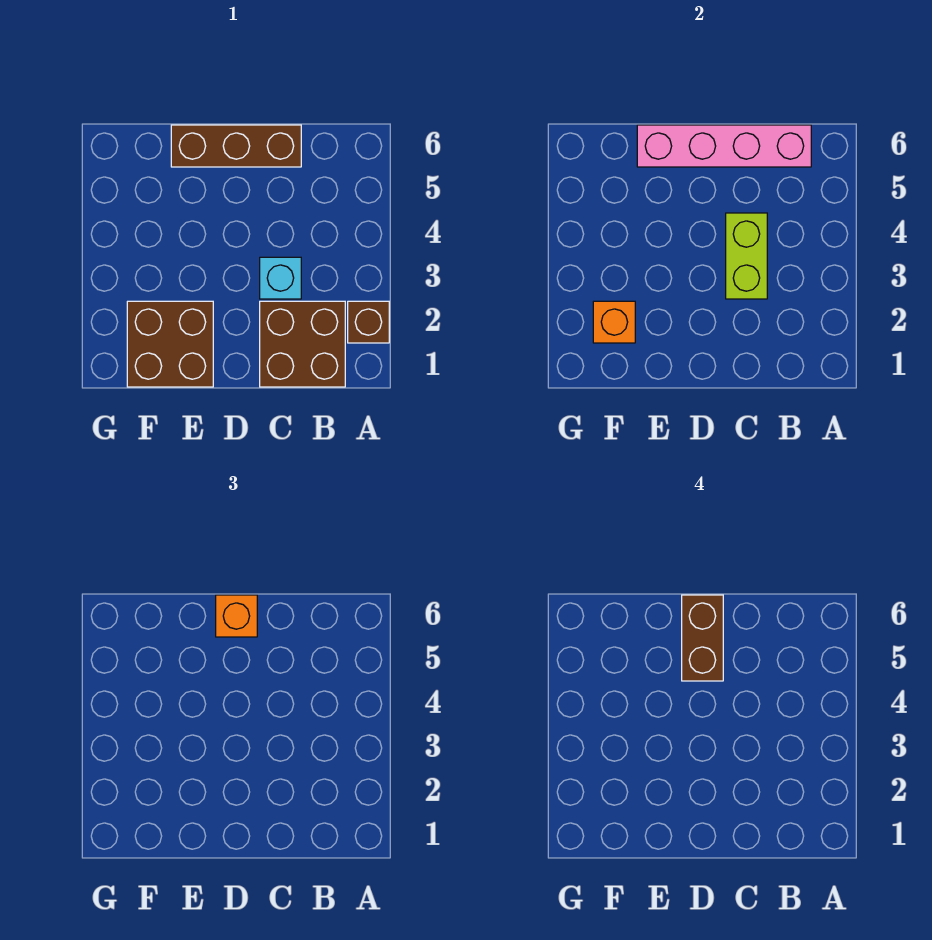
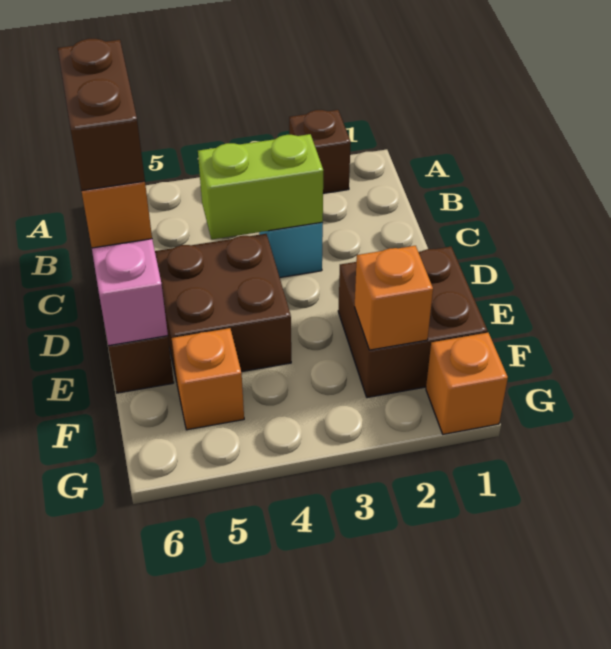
brown 2x2 brick [260,301,345,387] -> brown 2x2 brick moved to [155,234,291,382]
brown 1x2 brick [682,595,723,681] -> brown 1x2 brick turned to [58,39,145,191]
none -> orange 1x1 brick [171,328,244,430]
none -> orange 1x1 brick [426,333,508,434]

